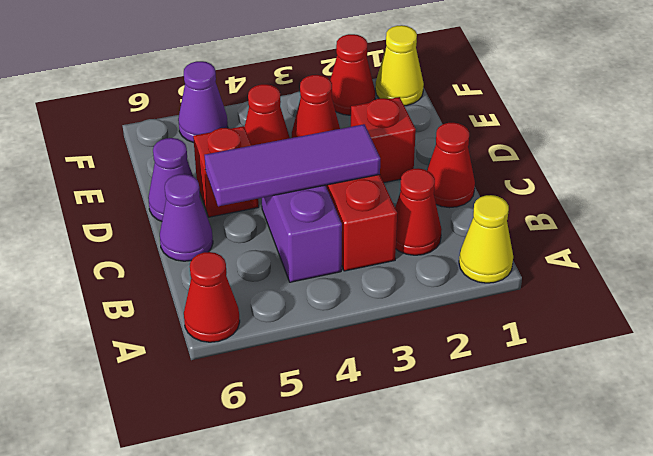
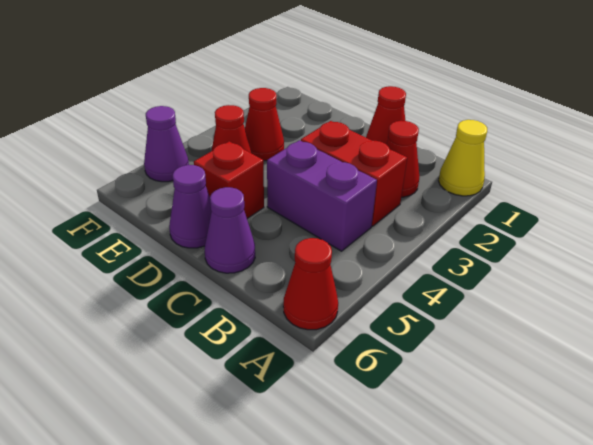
purple 1x3 tile [205,124,380,206] -> none
red 1x1 brick [351,97,416,183] -> none
yellow 1x1 cone [375,25,424,106] -> none
red 1x1 cone [330,34,375,115] -> none

